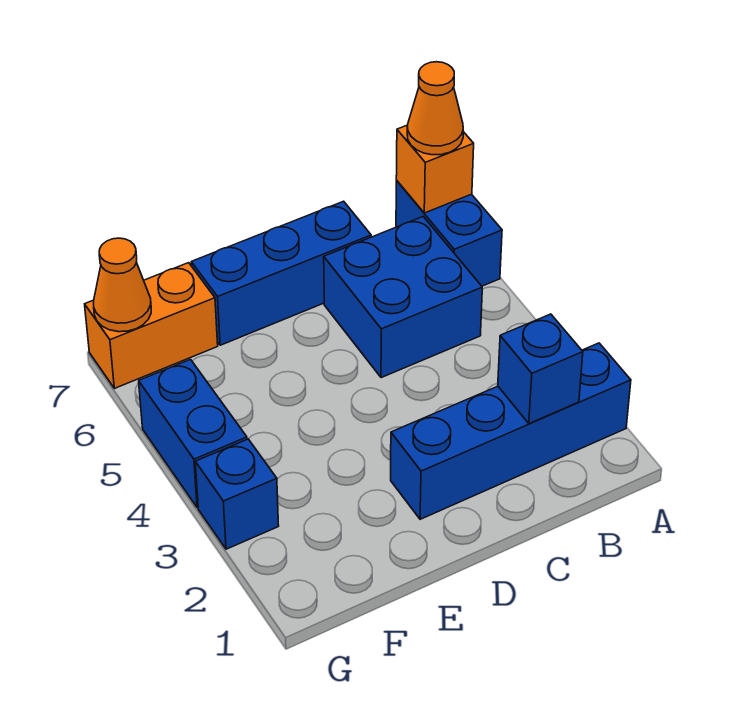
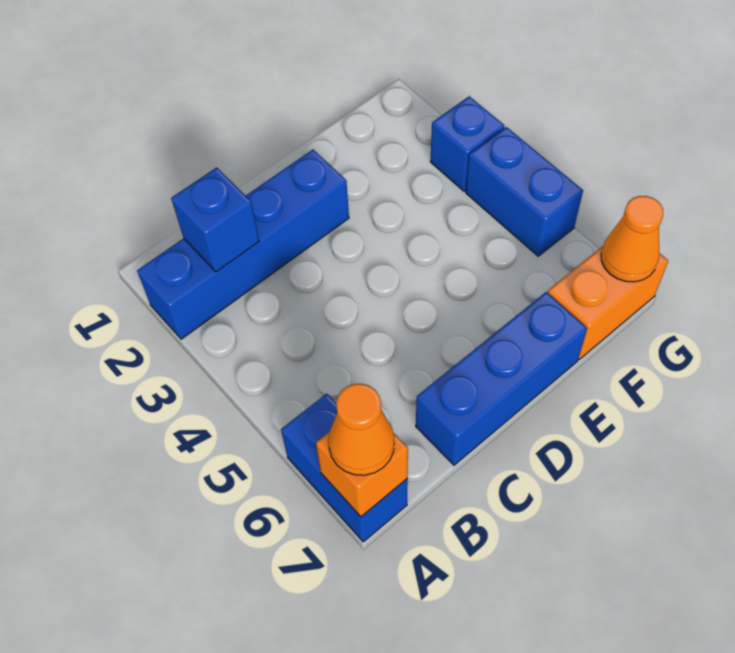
blue 2x2 brick [324,217,482,378] -> none

